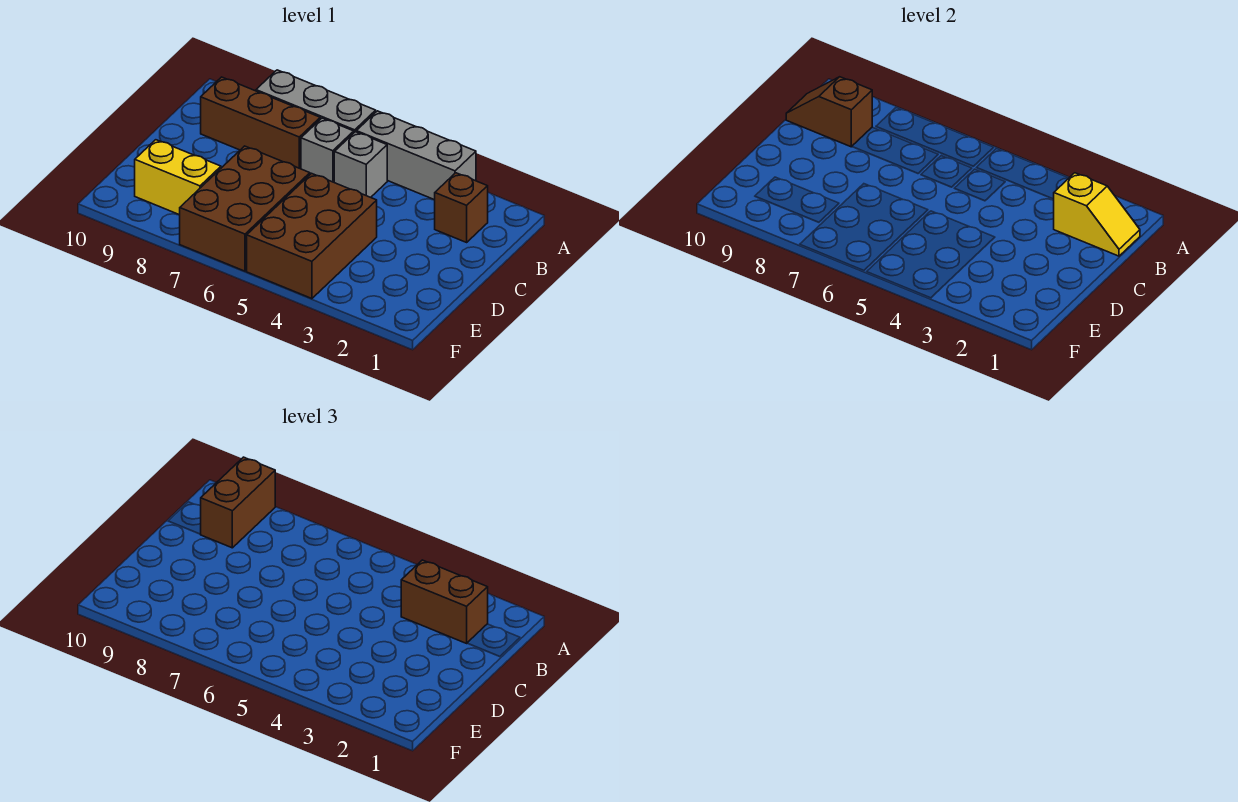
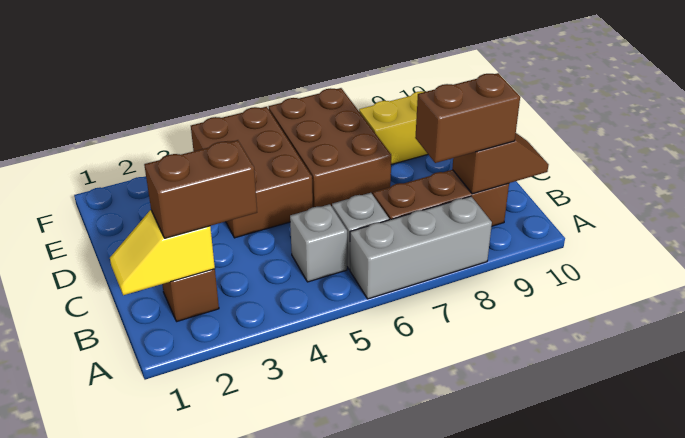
grey 1x3 brick [356,111,476,200] -> none
brown 1x2 brick [201,457,275,548] -> brown 1x2 brick turned to [415,73,520,163]

